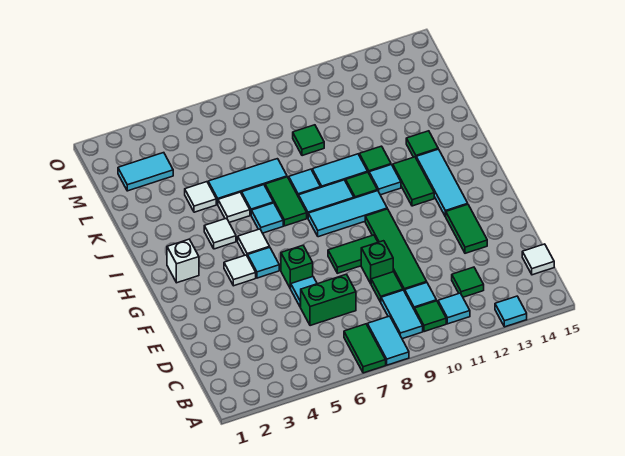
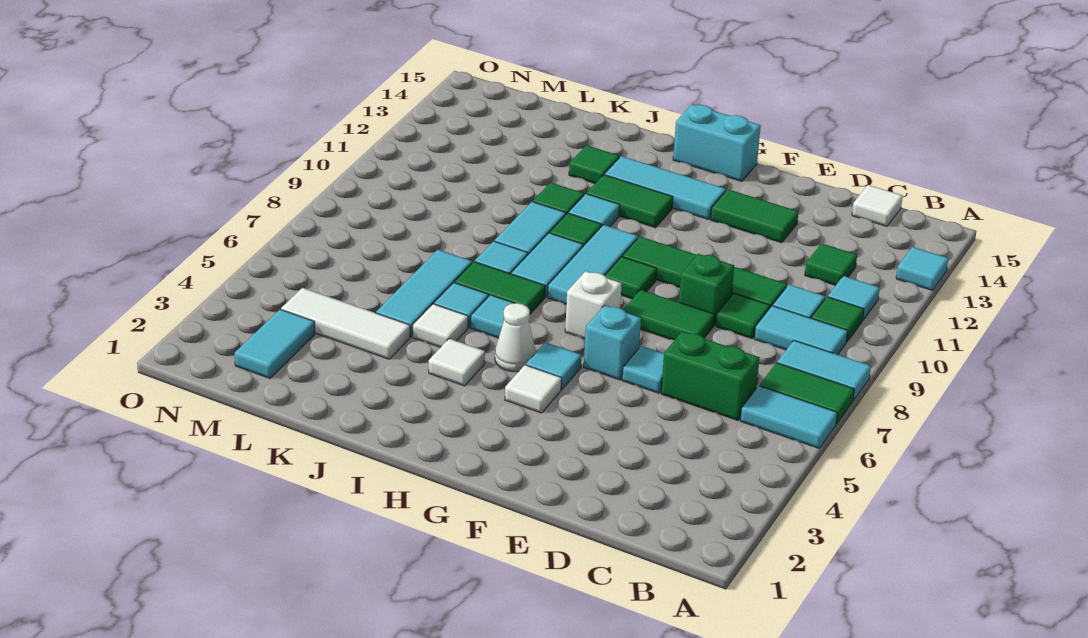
none -> cyan 1x2 tile [740,386,837,448]
green 1x2 brick [301,274,356,326] -> green 1x2 brick turned to [661,331,760,420]
green 1x1 brick [281,245,313,289] -> cyan 1x1 brick [584,305,641,380]
green 1x2 tile [328,235,378,273] -> green 1x2 tile turned to [623,290,714,340]
none -> cyan 1x2 brick [673,105,761,181]
white 1x1 brick [167,239,199,283] -> white 1x1 brick moved to [565,271,622,339]
white 1x1 tile [238,229,270,257] -> white 1x1 cone [495,303,536,372]
white 1x1 tile [185,182,216,212] -> white 1x3 tile [281,288,410,359]
green 1x1 tile [293,125,324,156] -> green 1x1 tile moved to [605,257,657,299]

